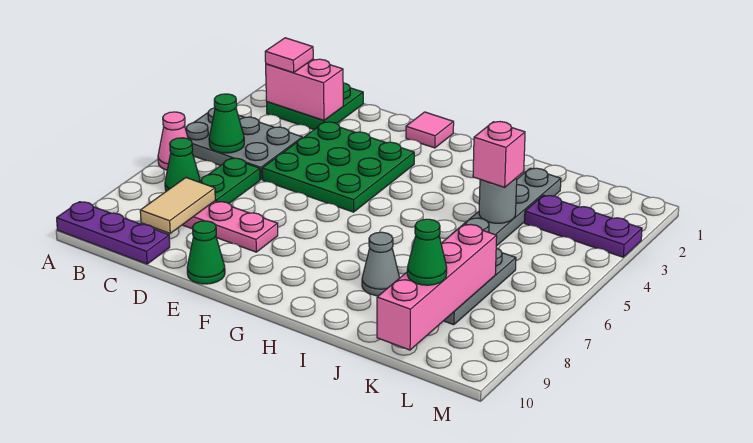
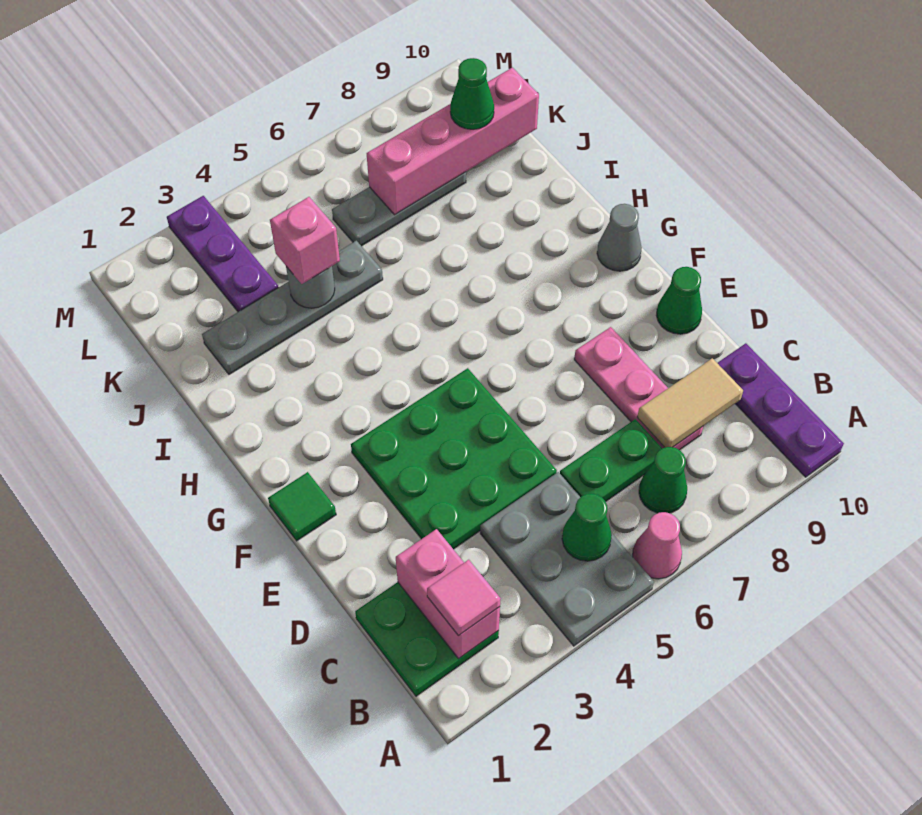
pink 1x1 tile [406,112,454,148] -> green 1x1 tile [268,472,336,541]
grey 1x1 cone [362,232,400,296] -> grey 1x1 cone moved to [597,204,642,271]

